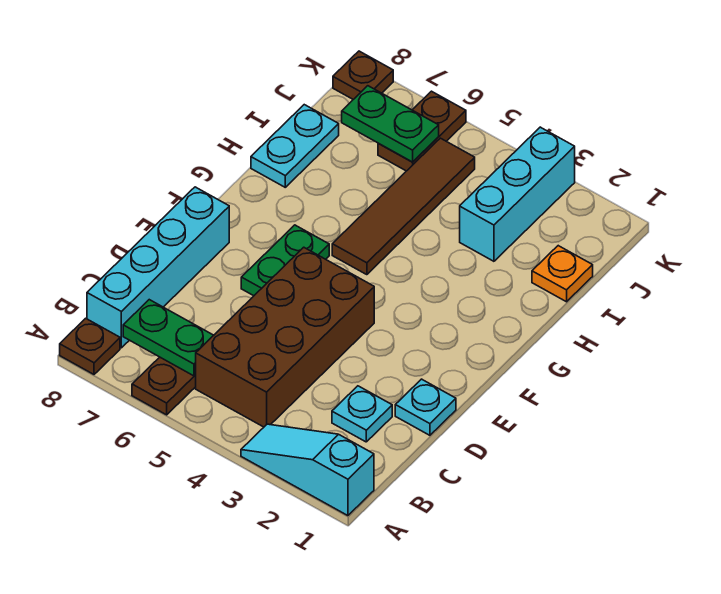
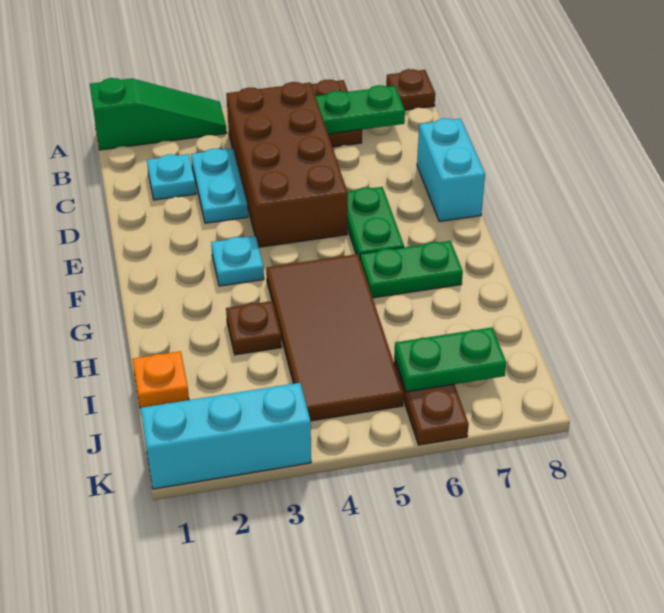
cyan 1x3 slope [241,424,374,516] -> green 1x3 slope [90,78,226,150]
cyan 1x4 brick [87,187,229,348] -> cyan 1x2 brick [417,118,485,222]
cyan 1x1 plate [395,379,456,435] -> cyan 1x1 plate moved to [211,236,264,286]
brown 1x4 tile [332,138,475,275] -> brown 2x4 tile [266,254,404,421]
none -> green 1x2 plate [360,241,463,298]
cyan 1x2 plate [251,105,339,187] -> cyan 1x2 plate moved to [191,148,248,223]
cyan 1x3 brick [460,127,575,261] -> cyan 1x3 brick turned to [141,383,311,489]
brown 1x1 plate [333,51,393,99] -> brown 1x1 plate moved to [226,301,282,355]

